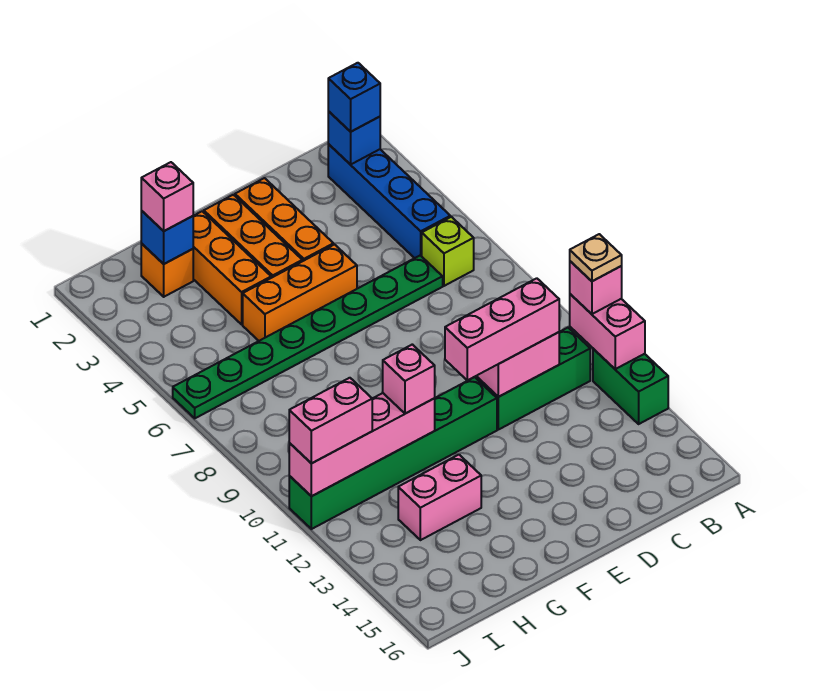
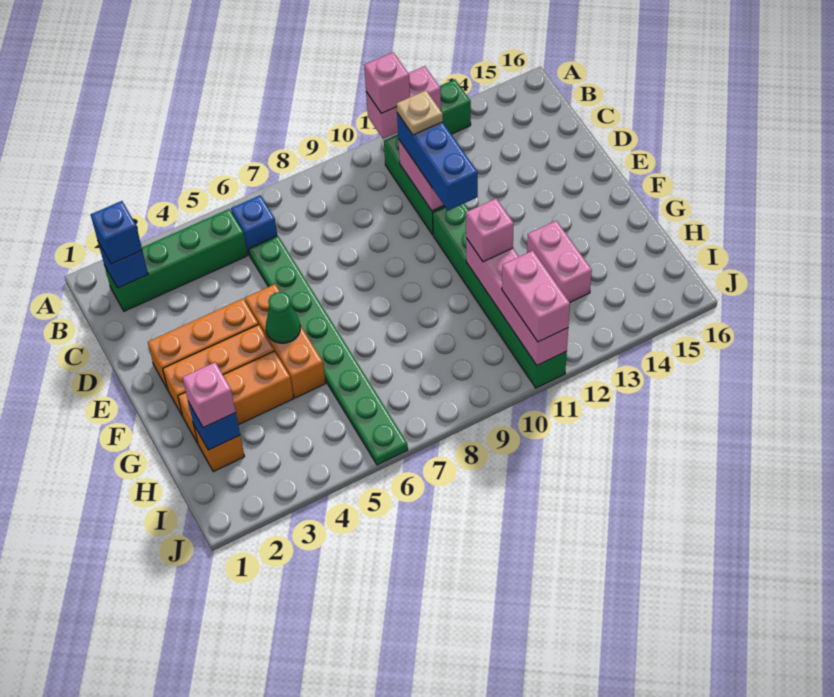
tan 1x1 plate [570,234,622,281] -> tan 1x1 plate moved to [397,90,443,135]
blue 1x4 brick [328,144,450,258] -> green 1x4 brick [105,209,248,311]
lime 1x1 brick [422,217,474,286] -> blue 1x1 brick [231,195,277,255]
pink 1x3 brick [445,278,559,380] -> blue 1x3 brick [397,113,478,211]
none -> green 1x1 cone [266,292,300,343]

